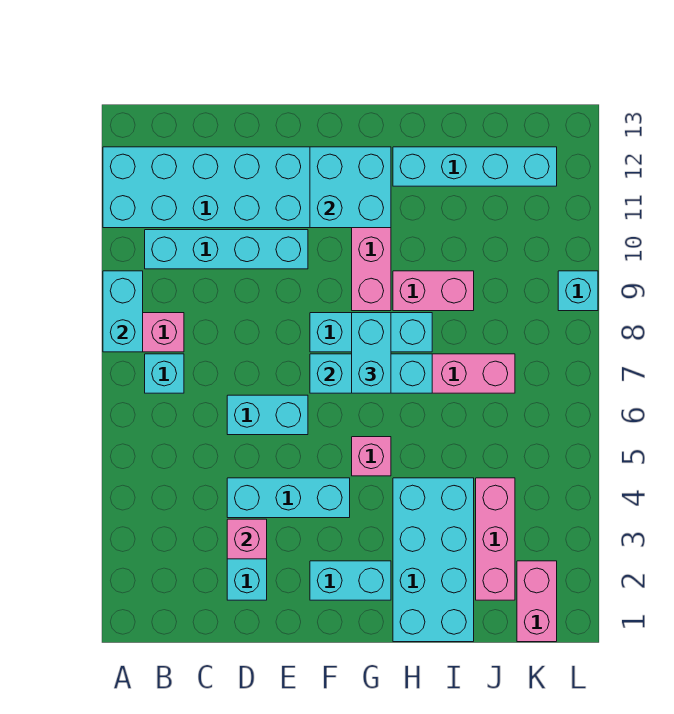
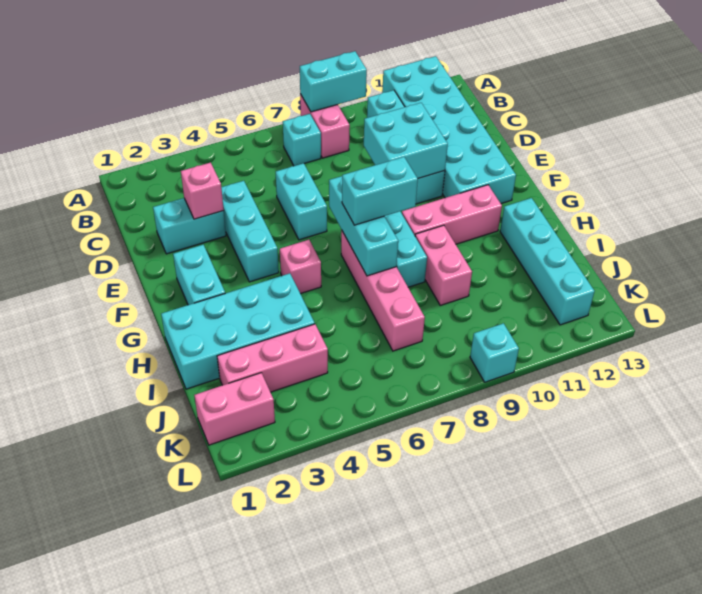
cyan 2x2 brick [310,147,391,228] -> cyan 2x2 brick moved to [364,103,448,178]

